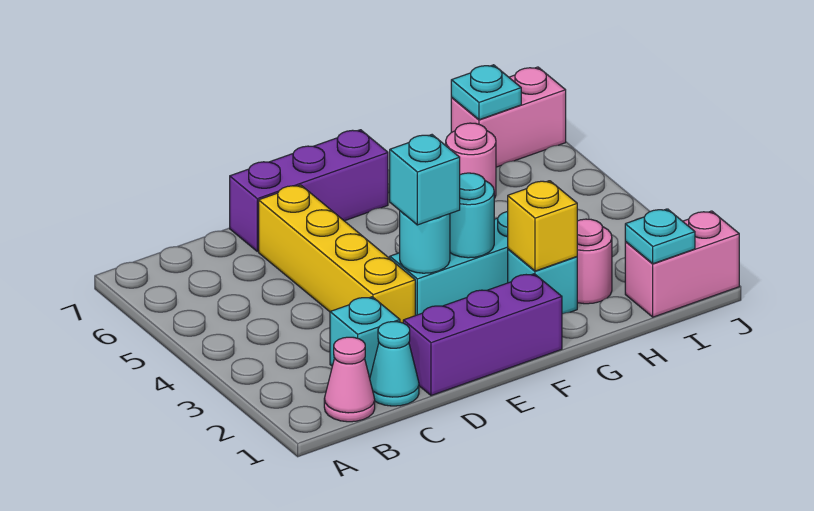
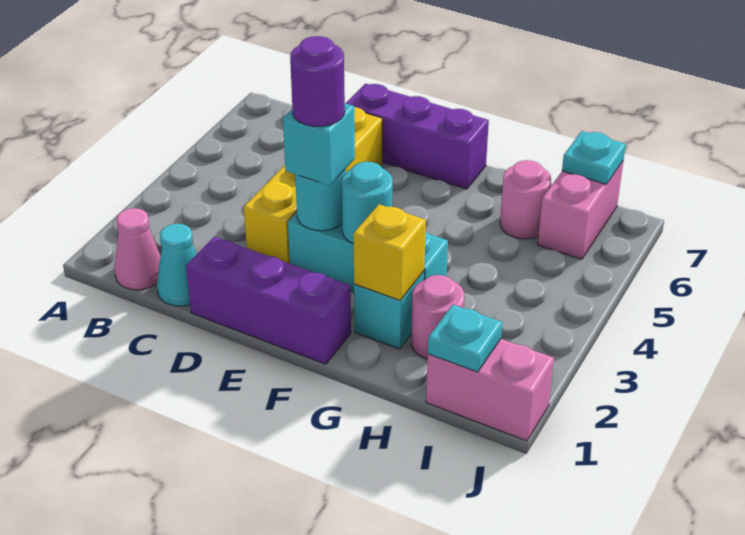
cyan 1x1 brick [330,297,400,378] -> none
none -> purple 1x1 round brick [290,36,345,126]
pink 1x2 brick [451,67,566,167] -> pink 1x2 brick turned to [538,160,624,259]

